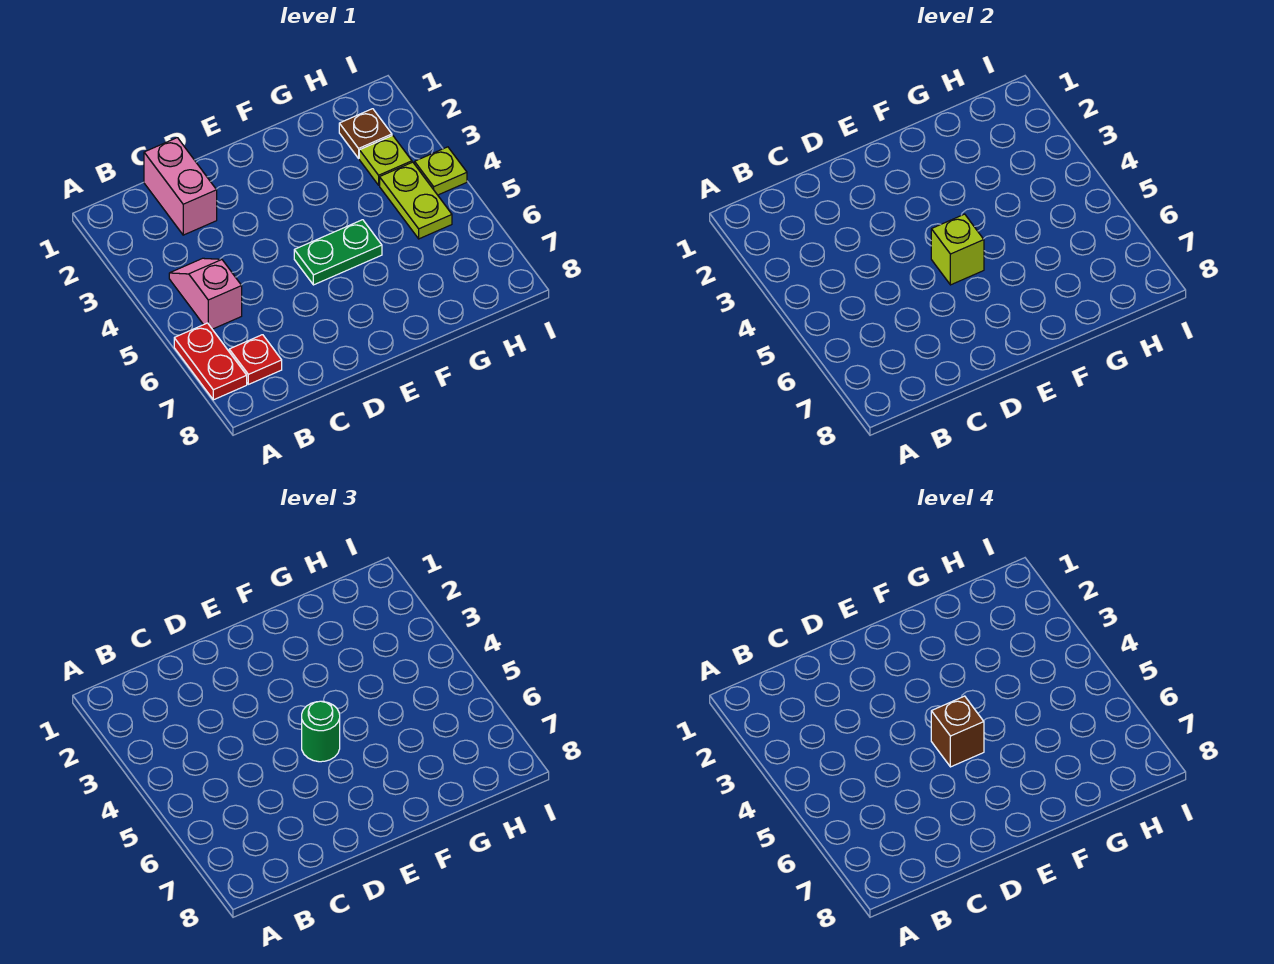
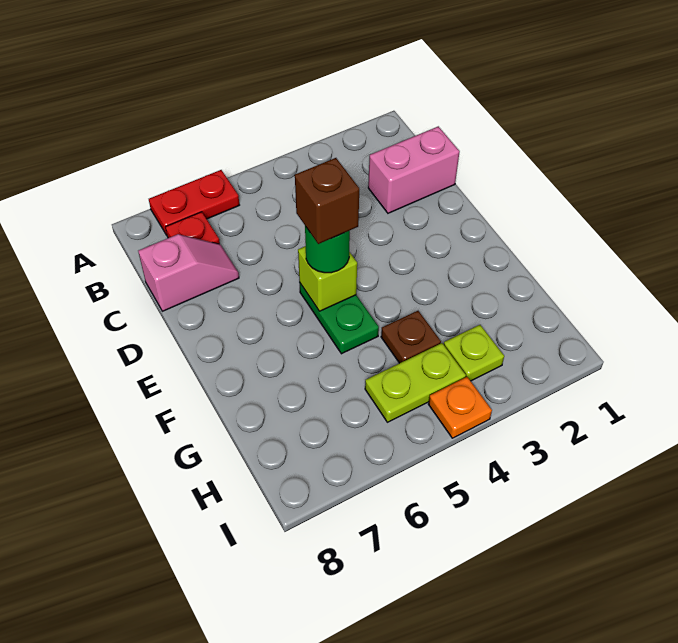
pink 1x2 slope [169,258,242,329] -> pink 1x2 slope moved to [138,234,239,311]
brown 1x1 plate [339,109,392,158] -> brown 1x1 plate moved to [381,311,441,363]
lime 1x1 plate [415,147,467,195] -> orange 1x1 plate [428,377,492,438]

